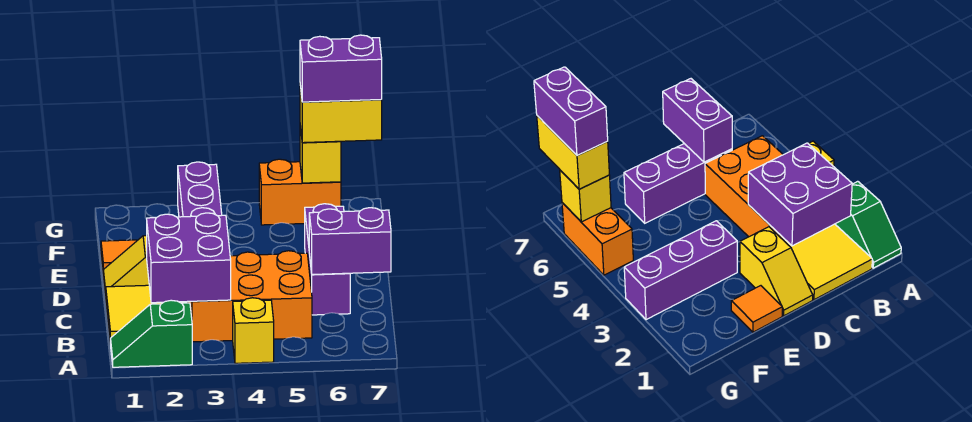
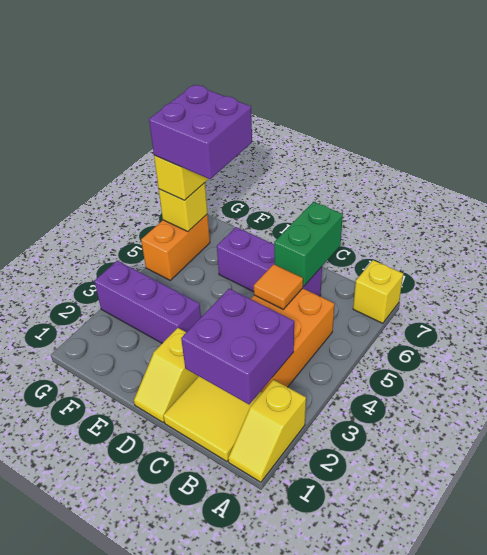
green 1x2 slope [111,300,192,367] -> yellow 1x2 slope [228,380,306,482]
yellow 1x1 brick [233,298,274,363] -> yellow 1x1 brick moved to [353,260,403,323]
purple 1x2 brick [309,208,391,274] -> green 1x2 brick [274,202,343,287]
orange 1x1 tile [101,240,137,270] -> orange 1x1 tile moved to [254,264,303,309]
purple 1x2 brick [300,35,382,102] -> purple 2x2 brick [149,85,252,179]

